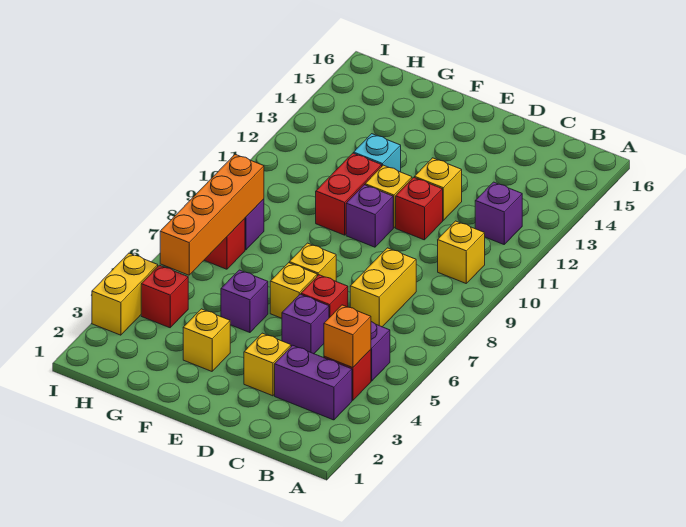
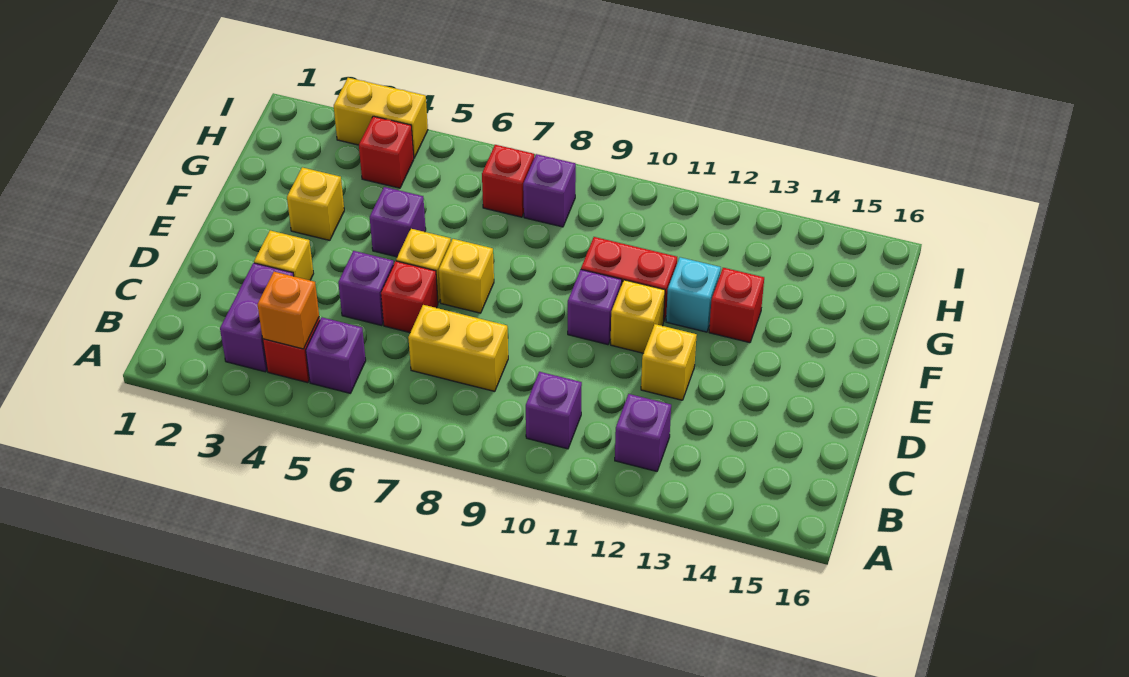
yellow 1x1 brick [438,221,485,283] -> purple 1x1 brick [526,372,582,449]
red 1x1 brick [396,177,443,240] -> red 1x1 brick moved to [709,268,764,343]
orange 1x4 brick [160,154,264,275] -> none

